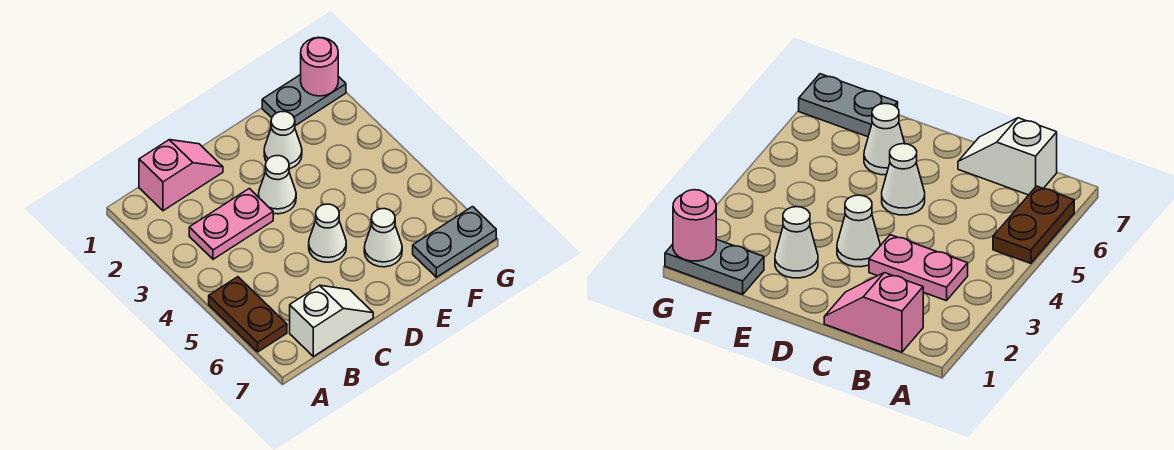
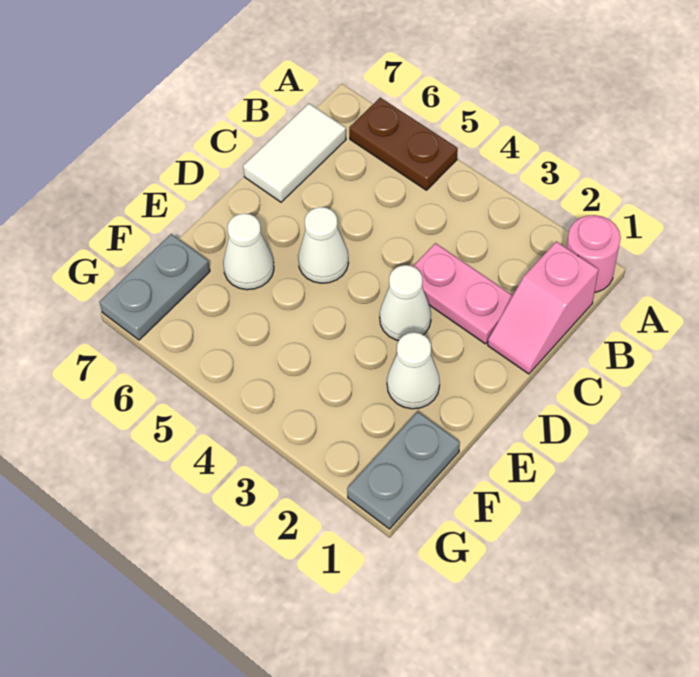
pink 1x2 plate [189,189,273,259] -> pink 1x2 plate turned to [413,243,513,344]
white 1x2 slope [290,285,373,356] -> white 1x2 tile [243,104,346,202]
pink 1x1 round brick [301,37,338,96] -> pink 1x1 round brick moved to [566,215,621,293]

